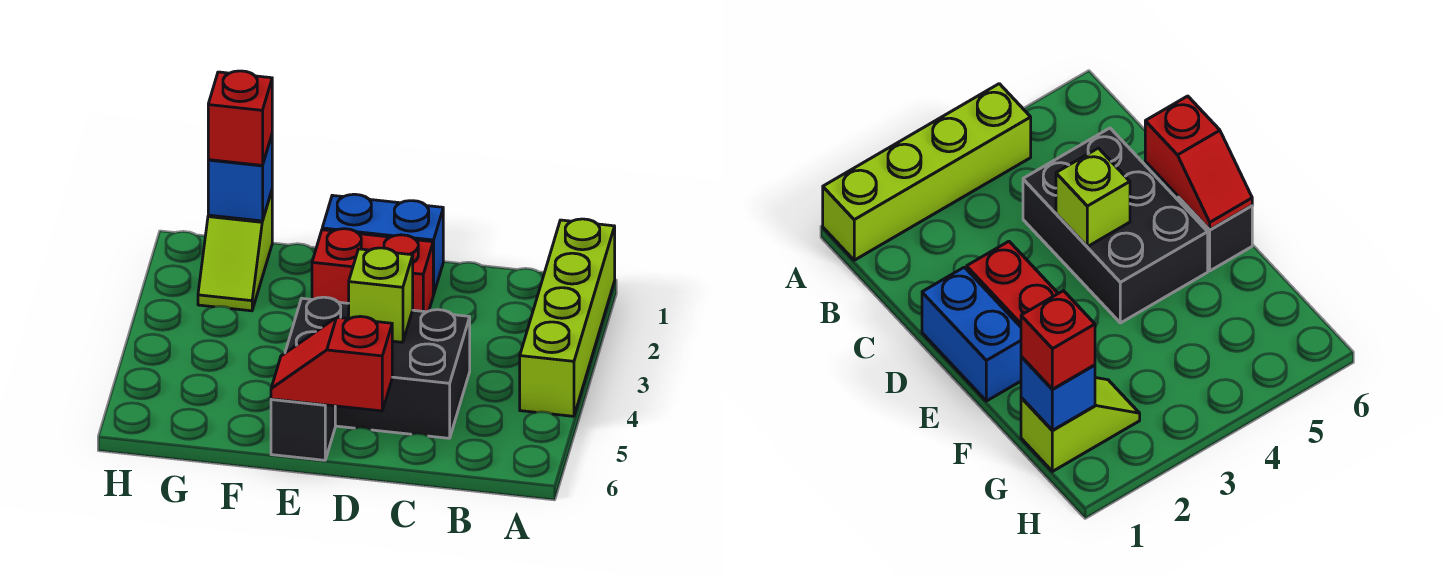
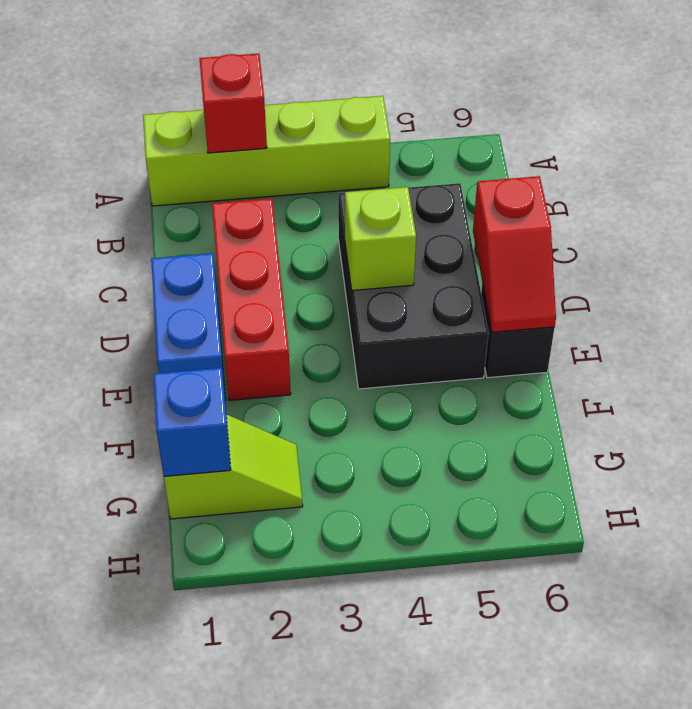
red 1x2 brick [312,229,433,312] -> red 1x3 brick [212,199,291,400]
red 1x1 brick [208,71,272,165] -> red 1x1 brick moved to [199,54,267,153]

